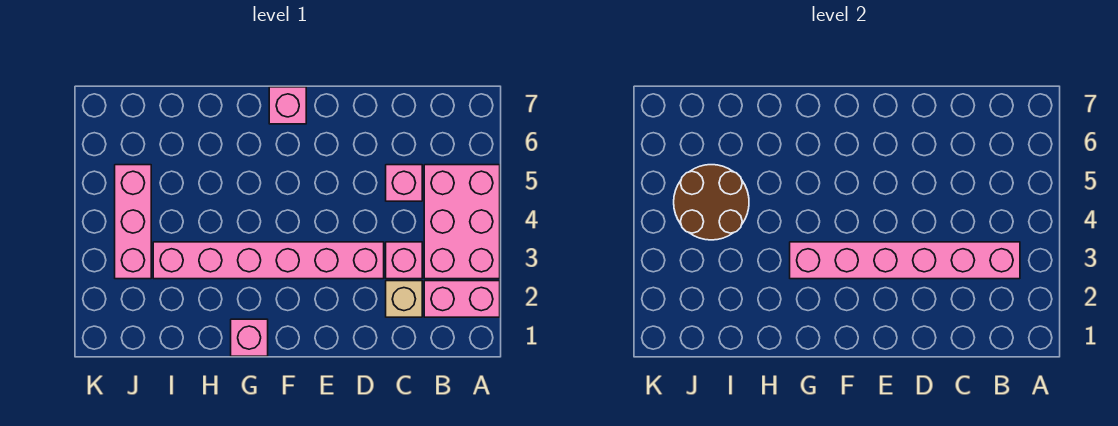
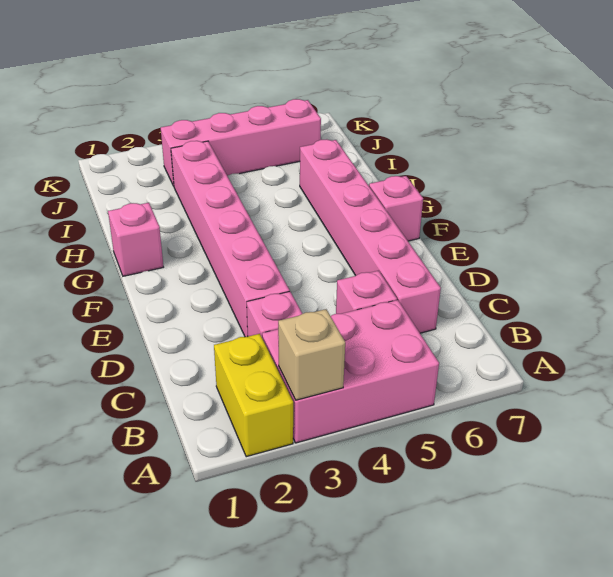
pink 1x2 brick [424,281,500,317] -> yellow 1x2 brick [214,334,293,457]
pink 1x6 brick [790,242,1020,279] -> pink 1x6 brick moved to [300,139,441,333]
tan 1x1 brick [386,281,422,317] -> tan 1x1 brick moved to [278,309,345,400]
brown 2x2 round brick [674,165,749,240] -> none
pink 1x3 brick [115,165,151,279] -> pink 1x4 brick [161,99,321,186]

